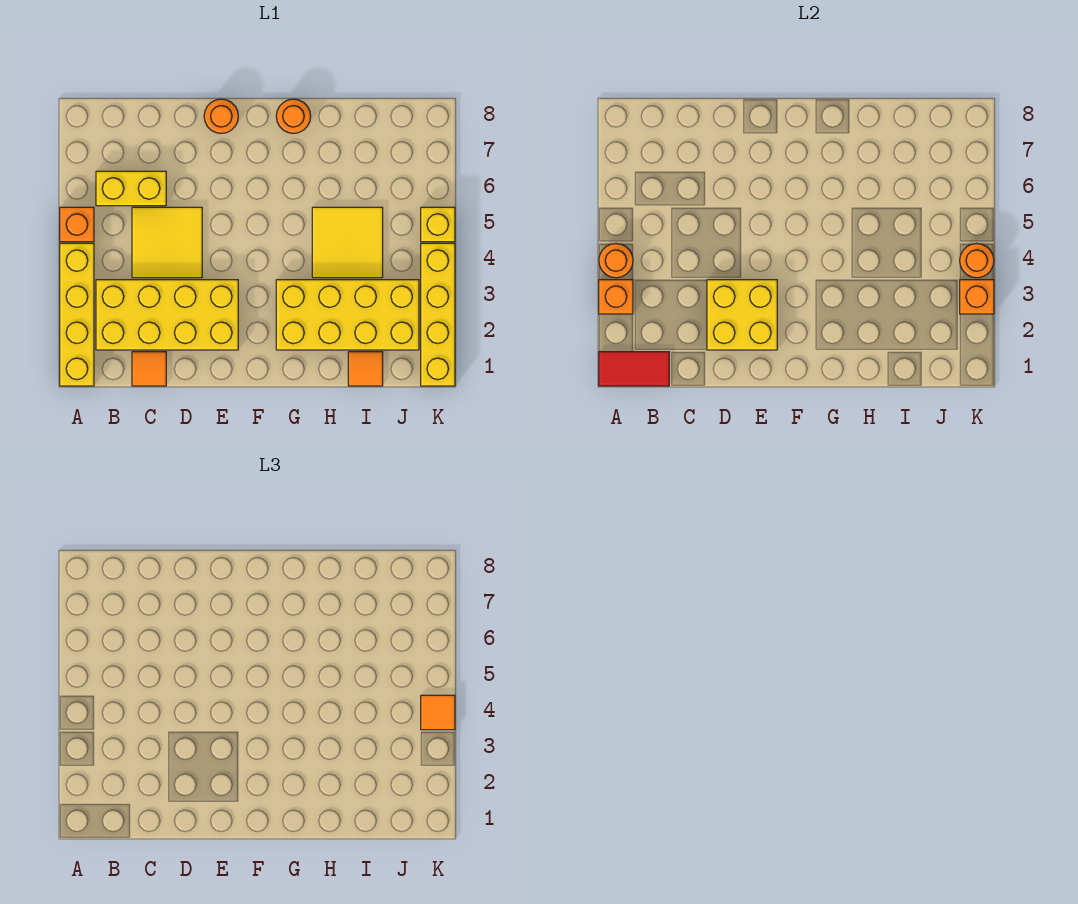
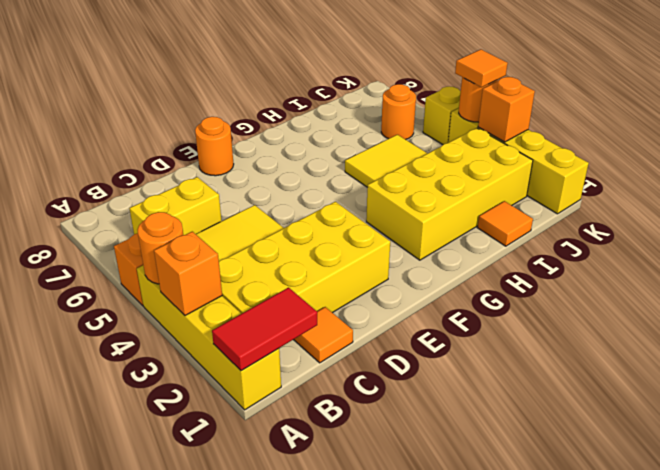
yellow 2x2 brick [707,280,777,350] -> none
orange 1x1 round brick [276,99,311,133] -> orange 1x1 round brick moved to [381,84,416,140]

